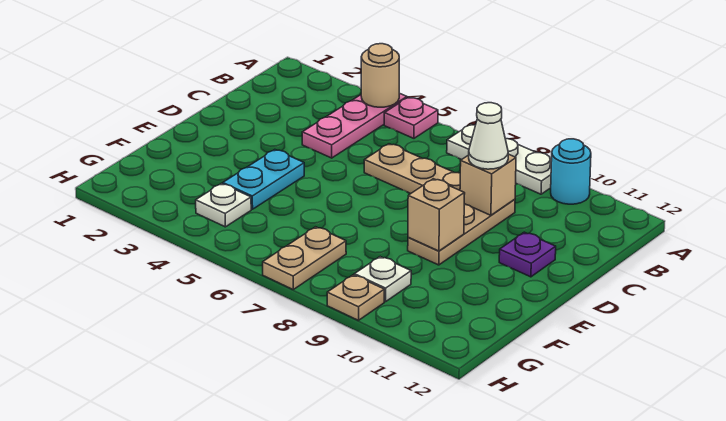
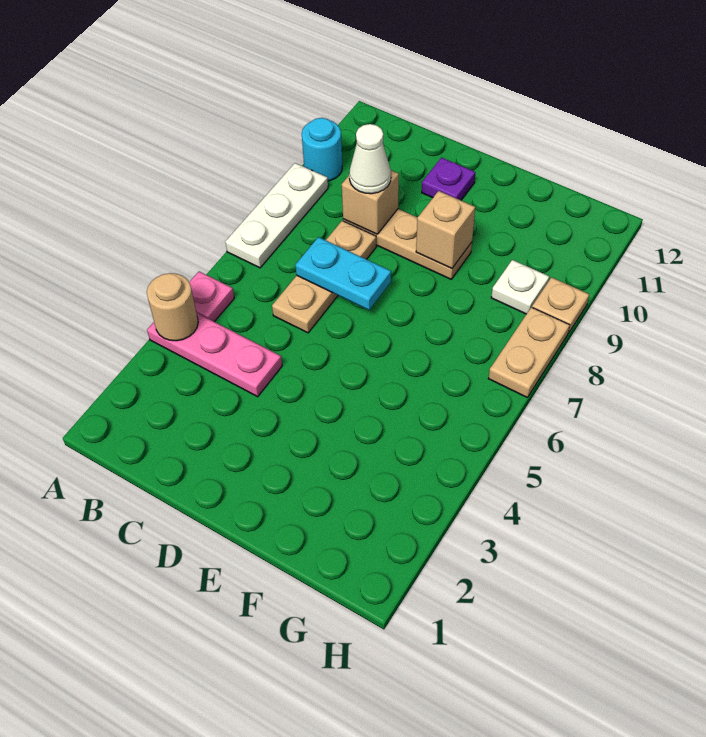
cyan 1x2 plate [223,150,304,209] -> cyan 1x2 plate moved to [296,237,391,310]
white 1x1 plate [196,184,251,227] -> none
tan 1x2 plate [263,227,346,289] -> tan 1x2 plate turned to [488,307,570,398]

